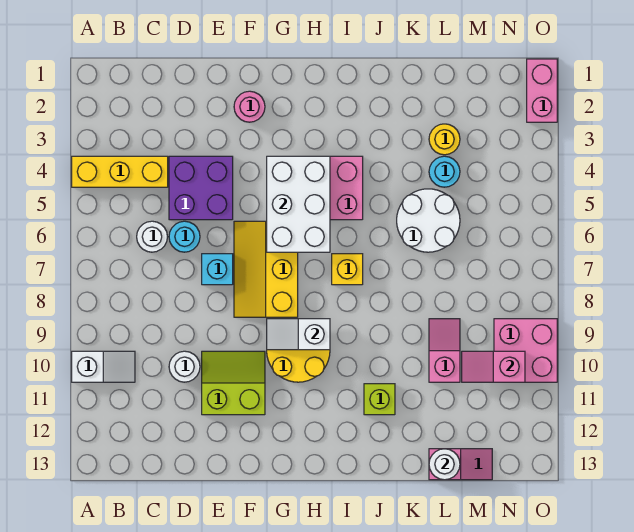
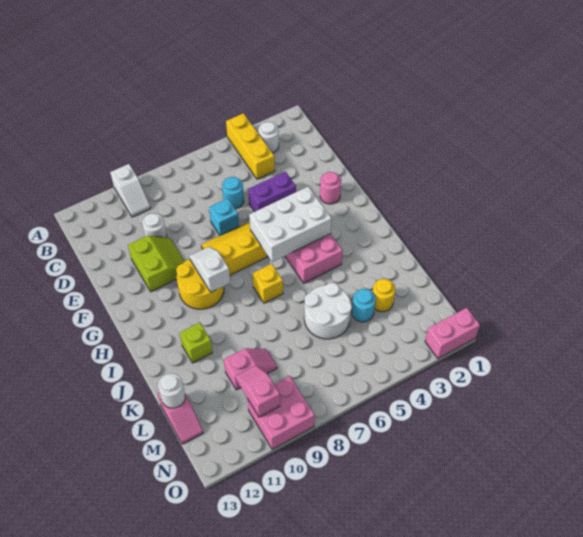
white 1x1 round brick [137,221,167,252] -> white 1x1 round brick moved to [258,122,279,153]
purple 2x2 brick [169,156,233,220] -> purple 1x2 brick [248,172,296,212]

